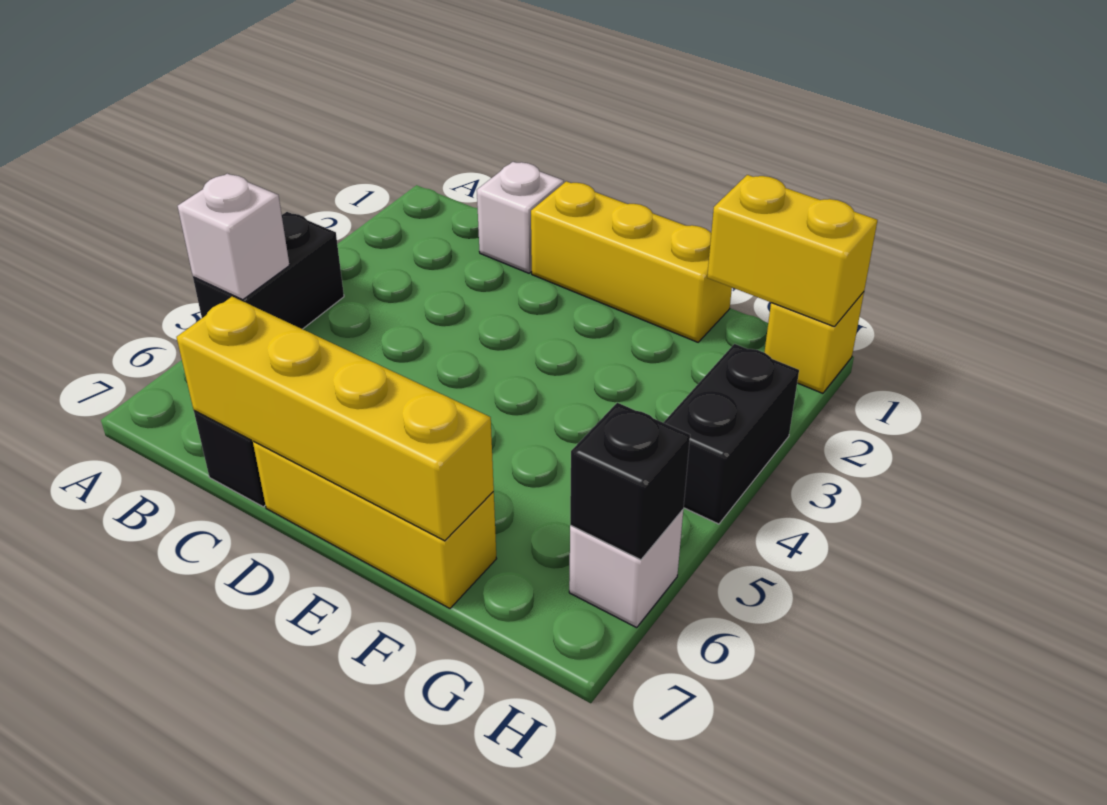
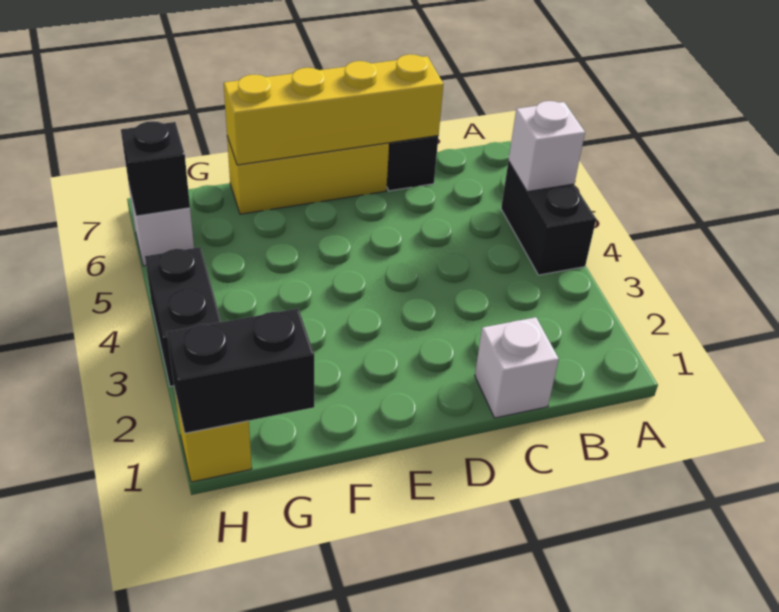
yellow 1x3 brick [531,181,732,342] -> none
yellow 1x2 brick [707,175,878,327] -> black 1x2 brick [167,309,314,433]

